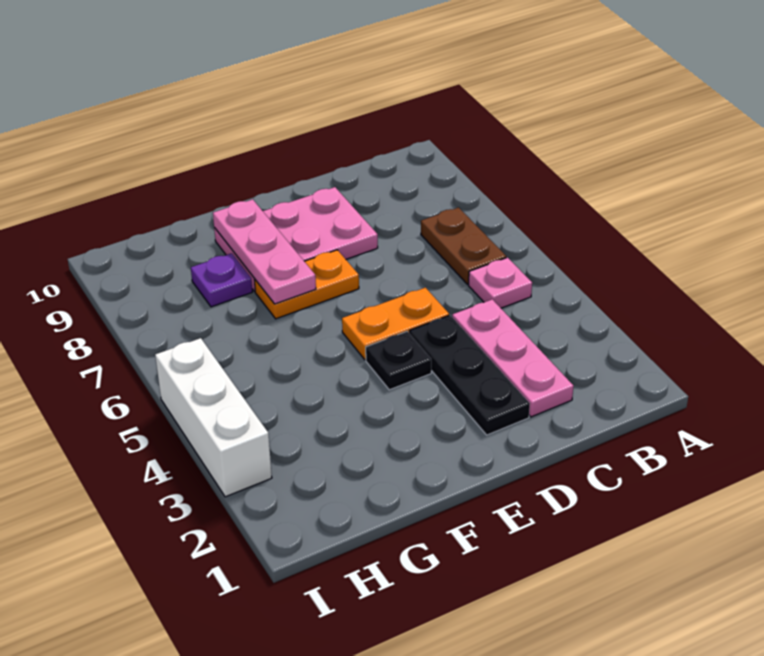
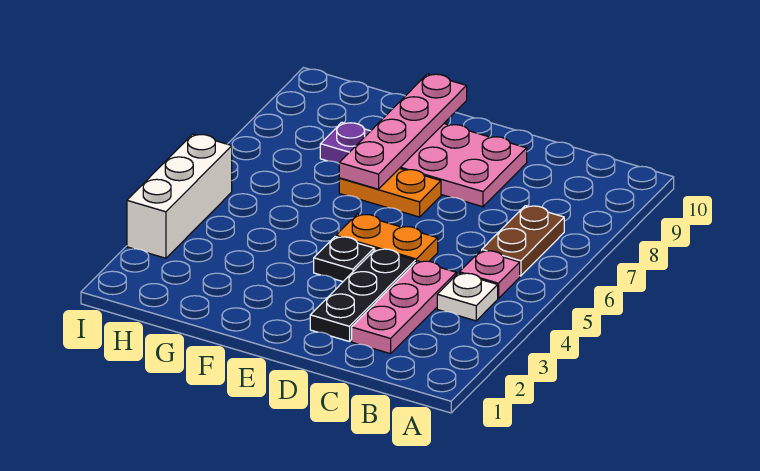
none -> white 1x1 plate [437,273,498,321]
pink 1x3 plate [213,199,316,304] -> pink 1x4 plate [339,74,467,189]

